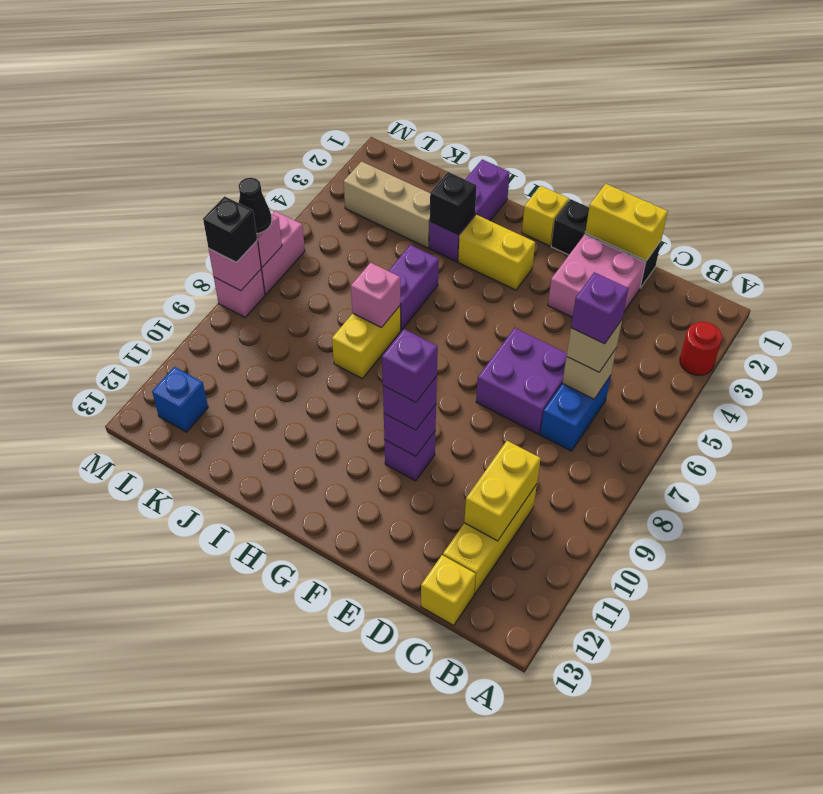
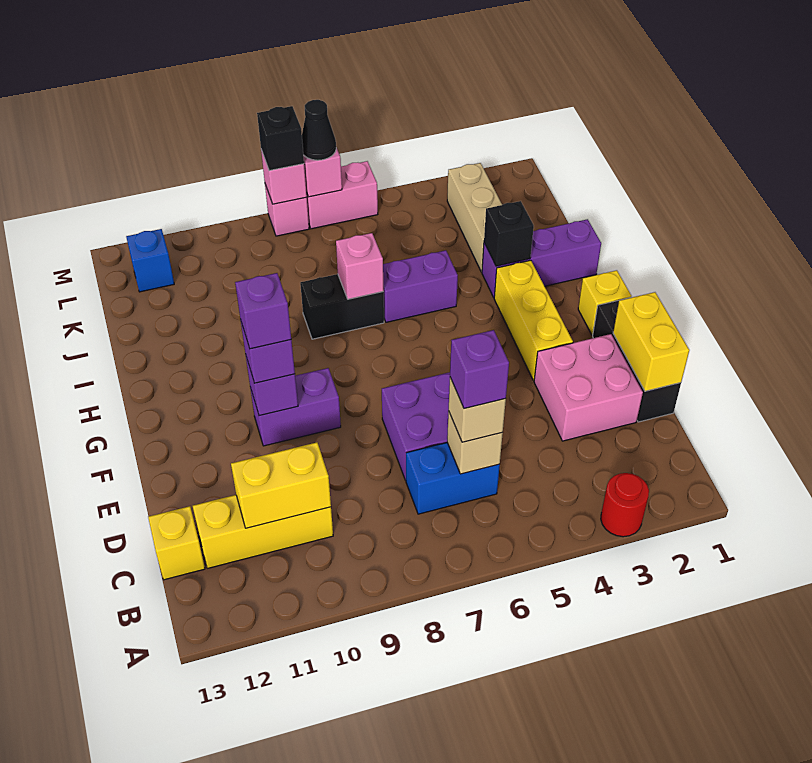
purple 1x1 brick [384,432,435,481] -> purple 1x2 brick [250,368,341,446]
yellow 1x2 brick [458,215,535,290] -> yellow 1x3 brick [494,260,573,381]
yellow 1x2 brick [332,306,401,378] -> black 1x2 brick [300,274,384,339]

